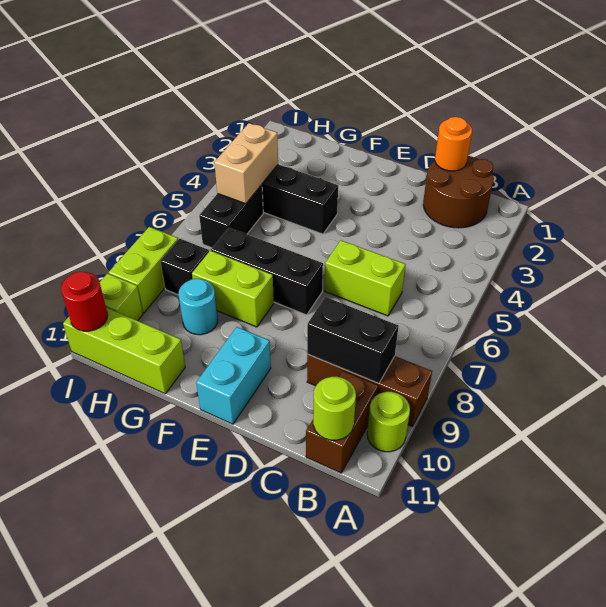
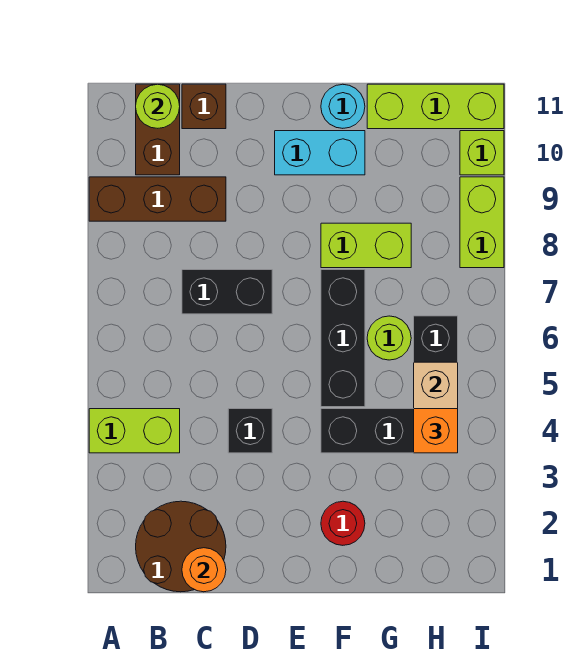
lime 1x1 round brick [367,392,410,452] -> lime 1x1 round brick moved to [367,316,411,360]
black 1x2 brick [307,297,399,383] -> black 1x2 brick moved to [182,270,272,314]
lime 1x2 brick [325,240,406,316] -> lime 1x2 brick moved to [89,409,180,453]
none -> brown 1x1 brick [182,84,226,129]
black 1x3 brick [211,228,323,315] -> black 1x3 brick turned to [321,270,365,407]
cyan 1x2 brick [196,327,271,424] -> cyan 1x2 brick turned to [275,131,365,175]
cyan 1x1 round brick [178,279,218,335] -> cyan 1x1 round brick moved to [321,84,365,128]
none -> orange 1x1 brick [414,409,458,453]
black 1x1 brick [161,239,209,295] -> black 1x1 brick moved to [228,409,272,453]
red 1x1 round brick [61,272,108,331] -> red 1x1 round brick moved to [321,501,365,545]

